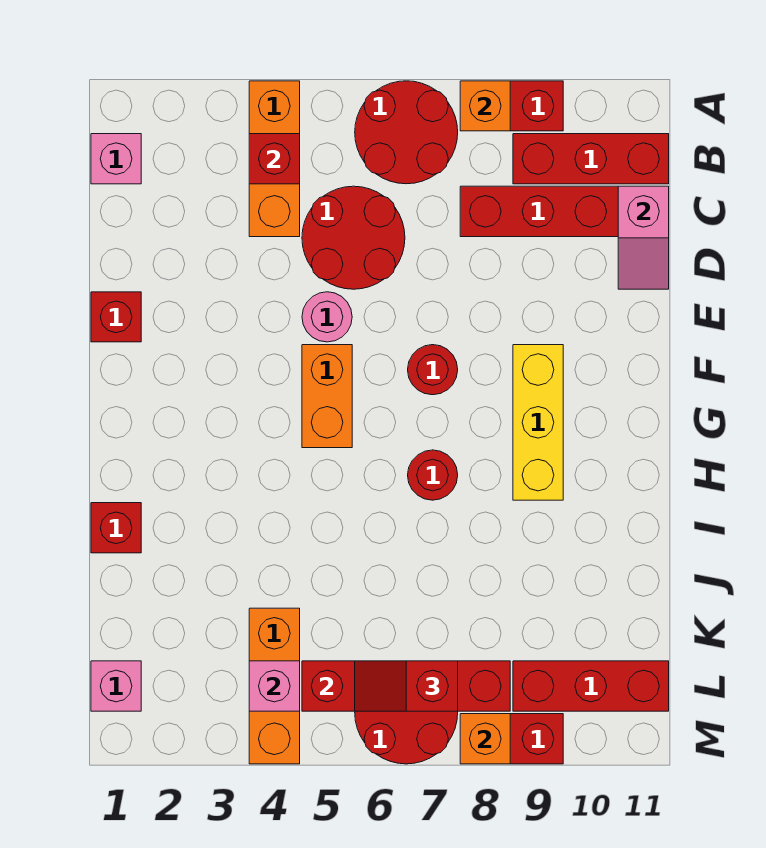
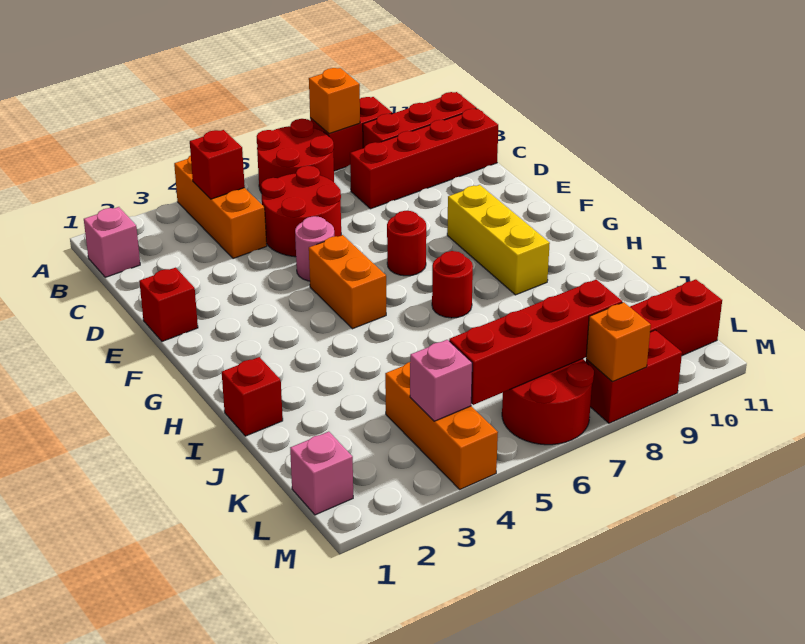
pink 1x2 slope [618,186,669,289] -> none
red 1x2 slope [355,661,458,711] -> none

